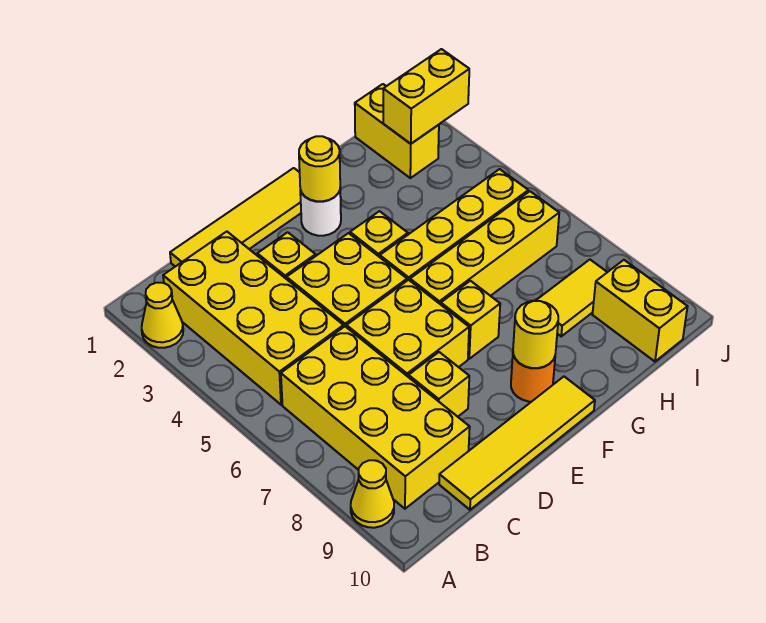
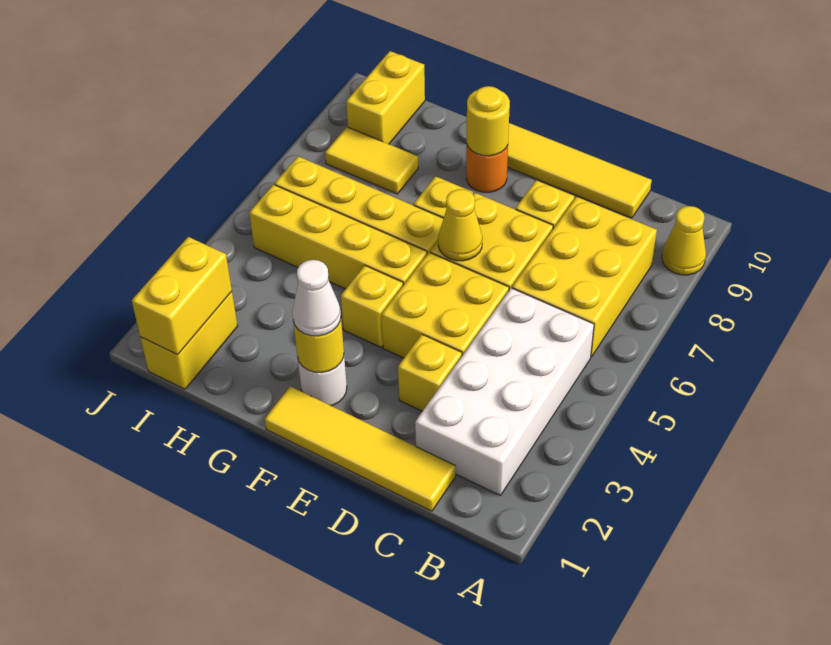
yellow 1x1 cone [142,283,183,348] -> yellow 1x1 cone moved to [438,189,482,261]
yellow 2x4 brick [163,232,344,405] -> white 2x4 brick [415,288,594,496]
yellow 2x4 brick [281,327,470,509] -> yellow 2x3 brick [512,197,657,357]
none -> white 1x1 cone [292,260,341,336]
yellow 1x2 brick [383,49,469,144] -> yellow 1x2 brick turned to [132,237,232,355]

